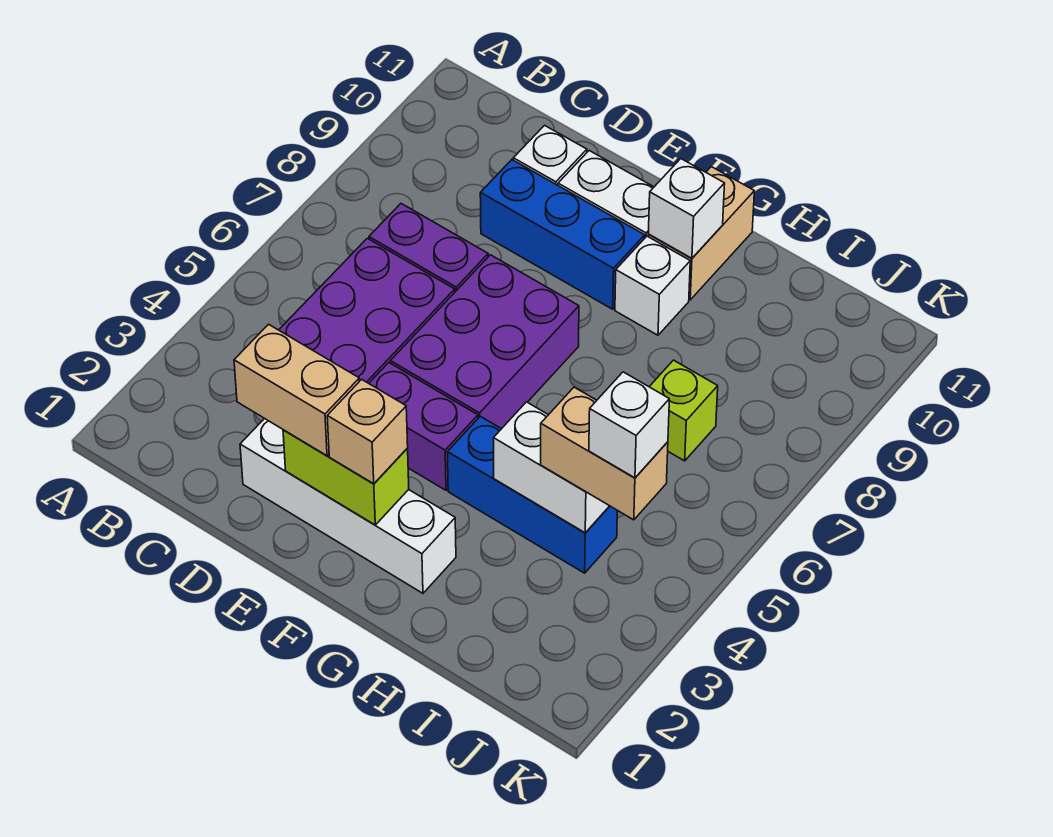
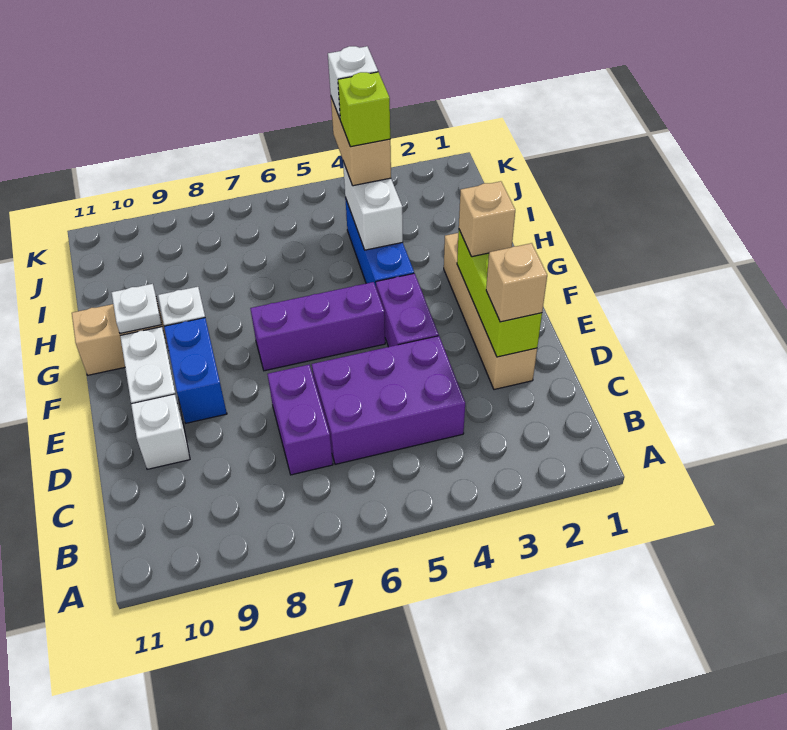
white 1x4 brick [240,418,456,593] -> tan 1x4 brick [444,233,537,390]
tan 1x2 brick [234,324,359,456] -> tan 1x1 brick [486,243,547,322]
blue 1x3 brick [480,160,645,309] -> blue 1x2 brick [164,318,227,423]
lime 1x2 brick [283,430,409,525] -> lime 1x3 brick [457,230,542,357]
purple 2x3 brick [390,255,579,429] -> purple 1x3 brick [250,282,385,371]
white 1x1 brick [648,159,725,258] -> white 1x1 plate [112,284,162,334]
lime 1x1 brick [649,360,718,461] -> lime 1x1 brick moved to [338,72,390,147]

